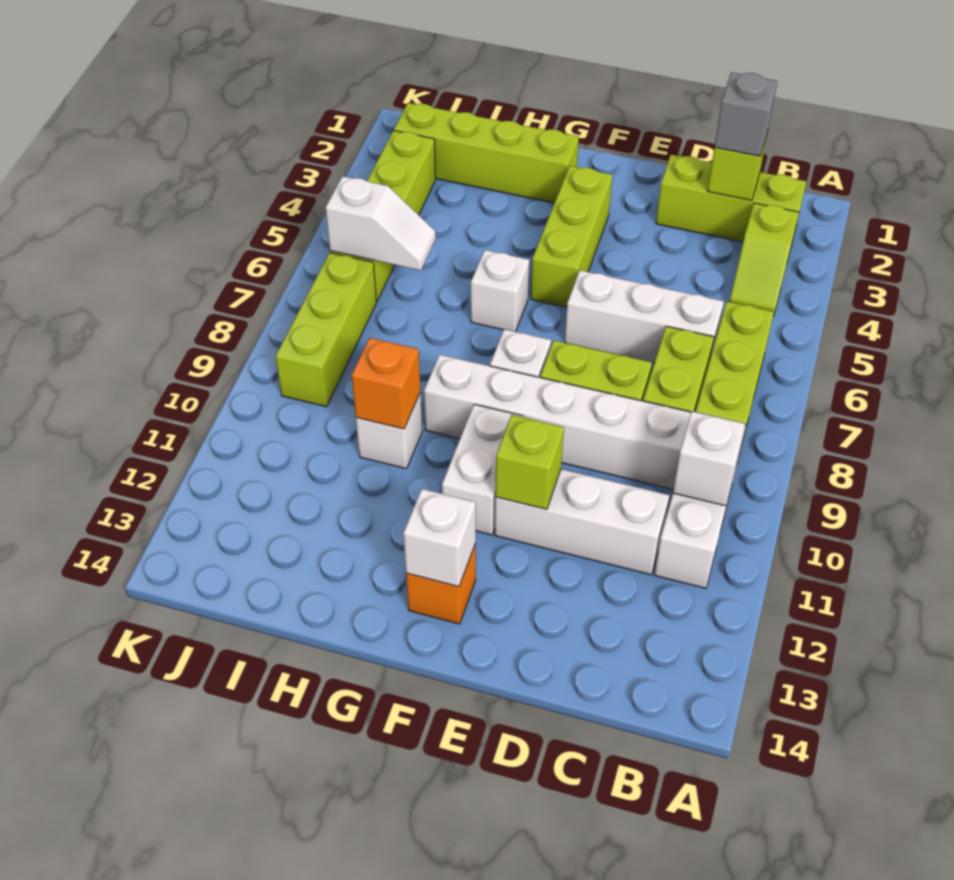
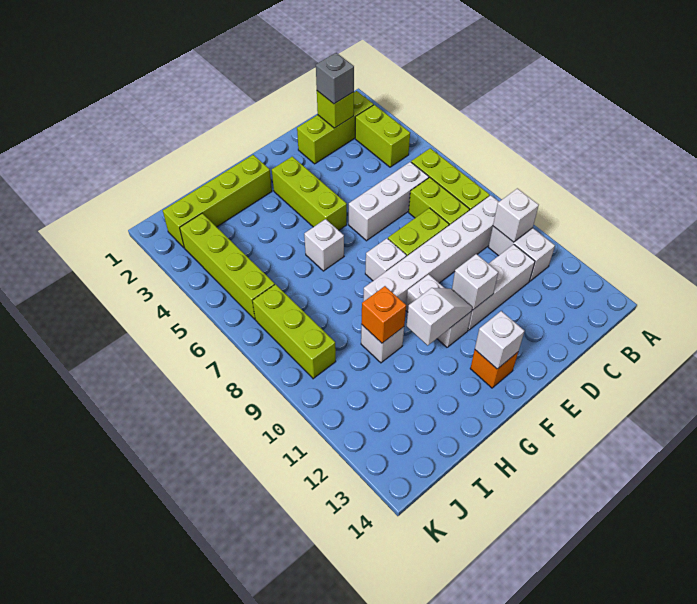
lime 1x2 slope [730,203,799,316] -> lime 1x2 brick [355,105,410,167]
lime 1x1 brick [495,415,564,509] -> white 1x1 brick [452,254,498,310]
white 1x2 slope [326,176,436,270] -> white 1x2 slope moved to [407,288,472,345]

